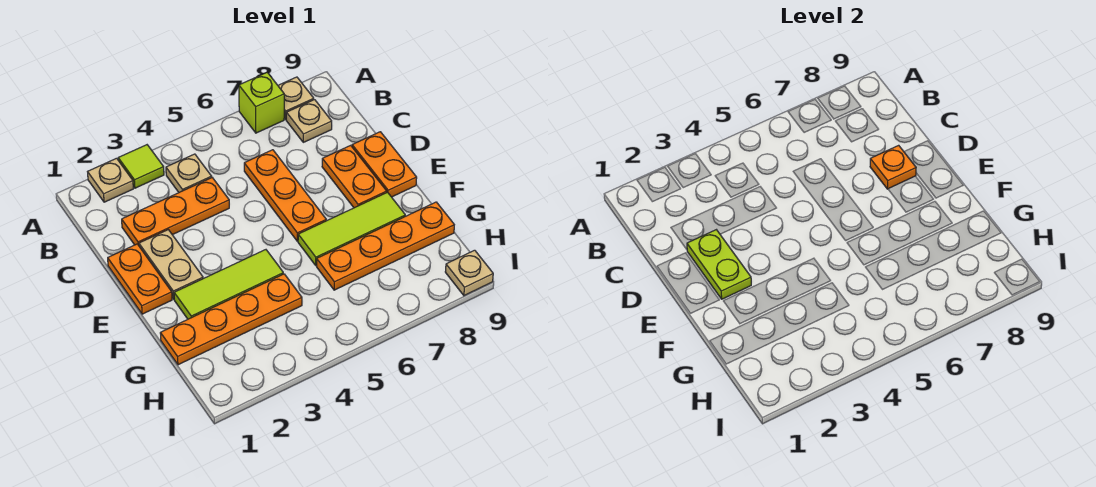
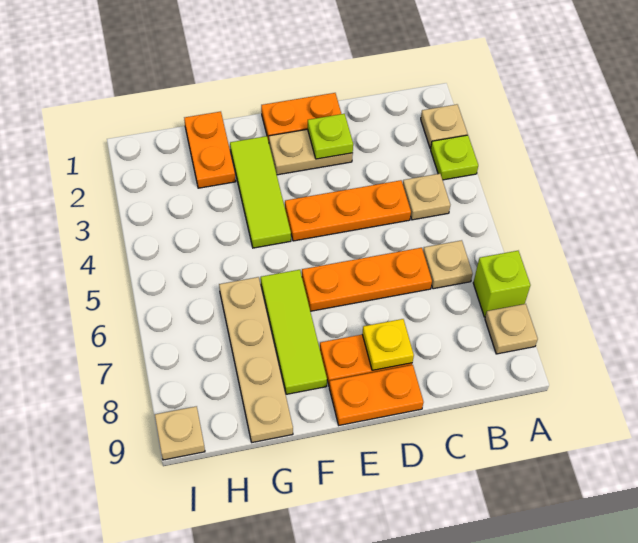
lime 1x1 tile [118,145,164,188] -> lime 1x1 plate [431,135,478,180]
tan 1x1 plate [286,100,332,142] -> tan 1x1 plate moved to [423,240,473,289]
orange 1x3 plate [122,178,229,245] -> orange 1x3 plate turned to [285,180,411,241]
lime 1x2 plate [687,230,751,299] -> lime 1x1 plate [308,114,353,159]
orange 1x1 plate [870,145,916,189] -> yellow 1x1 plate [362,319,414,370]
orange 1x4 plate [160,274,302,365] -> orange 1x2 plate [184,112,236,188]
orange 1x4 plate [317,202,454,290] -> tan 1x4 plate [219,277,293,442]

